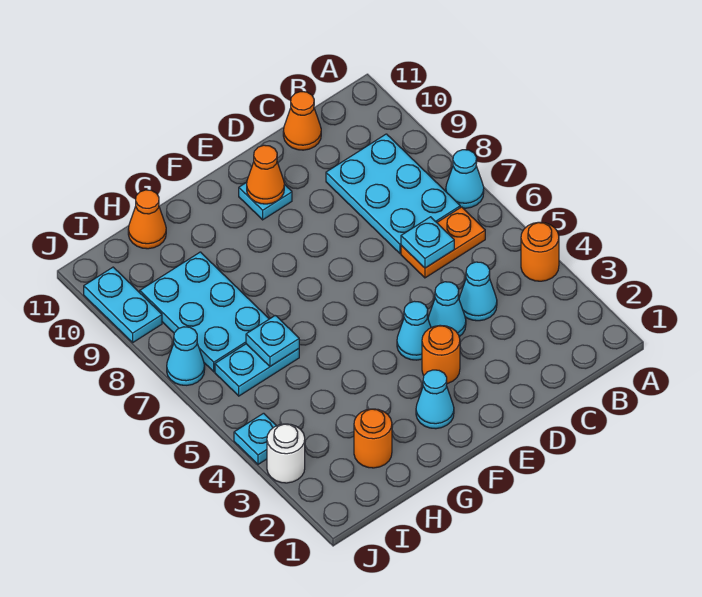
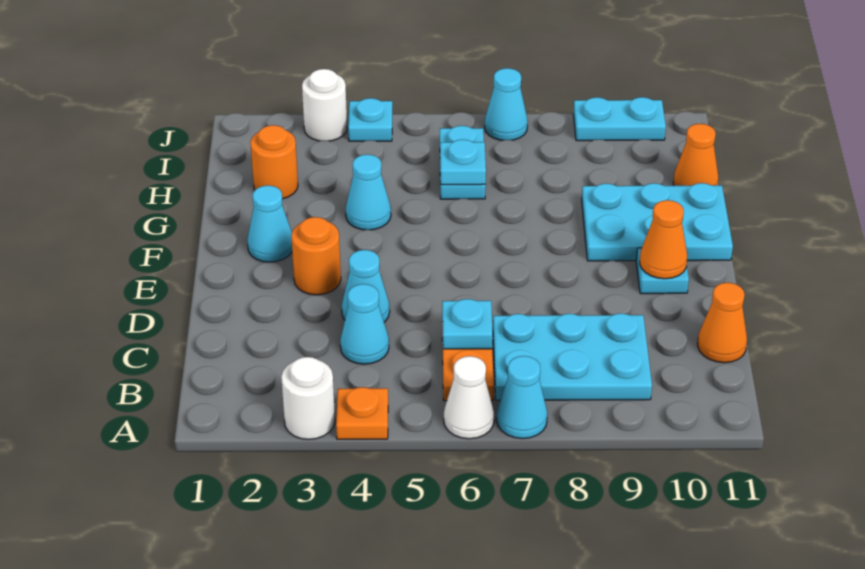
none -> white 1x1 round brick [281,357,335,440]
orange 1x1 round brick [521,222,559,281] -> orange 1x1 plate [336,387,388,439]
none -> white 1x1 cone [444,356,494,439]
cyan 1x1 cone [397,301,431,360] -> cyan 1x1 cone moved to [346,154,391,230]
cyan 2x3 plate [140,252,269,372] -> cyan 2x3 plate moved to [582,183,733,261]

